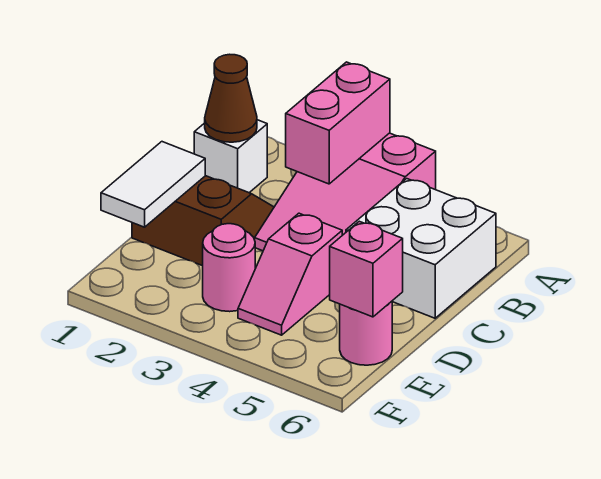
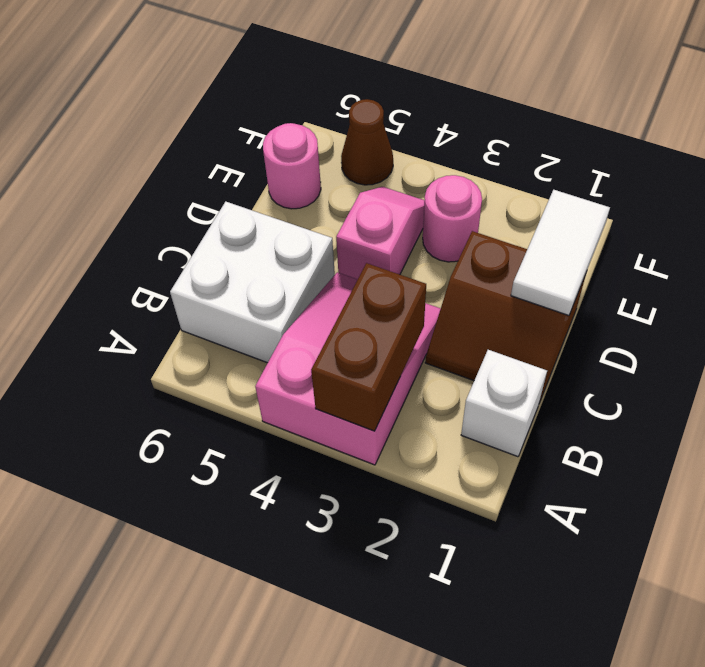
pink 1x2 brick [286,62,390,184] -> brown 1x2 brick [311,263,426,431]
brown 1x1 cone [205,54,257,142] -> brown 1x1 cone moved to [341,99,393,185]
pink 1x1 brick [330,221,403,317] -> none

